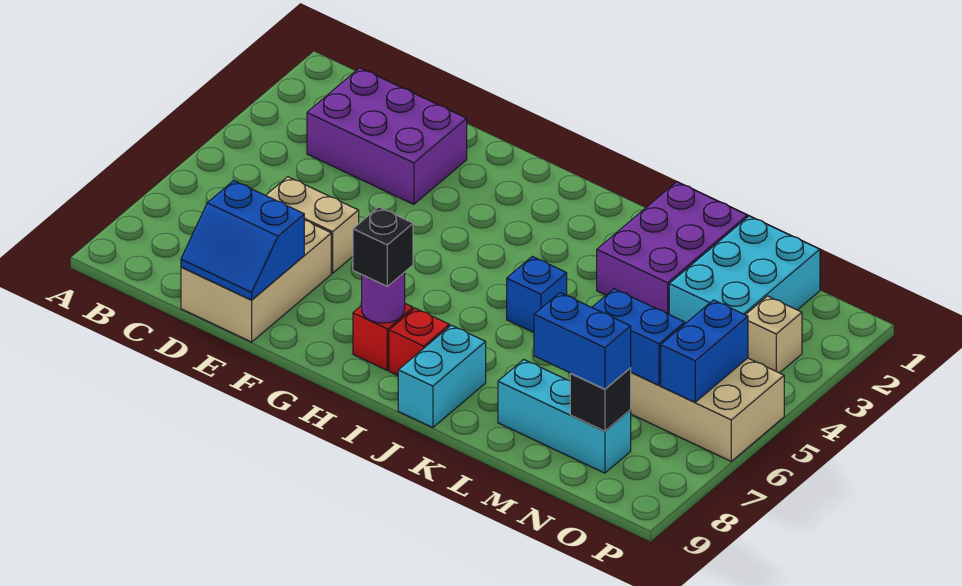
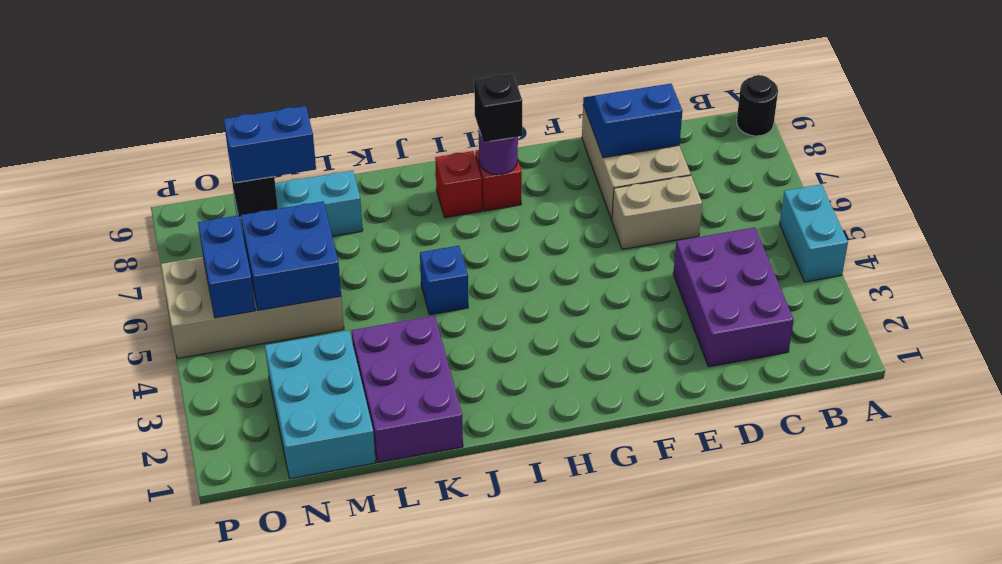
none -> black 1x1 round brick [737,75,778,136]
purple 2x3 brick [307,68,467,204] -> purple 2x3 brick turned to [673,227,794,367]
cyan 1x2 brick [398,325,486,428] -> cyan 1x2 brick moved to [780,184,848,282]
blue 1x2 brick [592,289,685,385] -> blue 2x2 brick [241,201,341,311]
tan 1x1 brick [746,296,802,373] -> none

